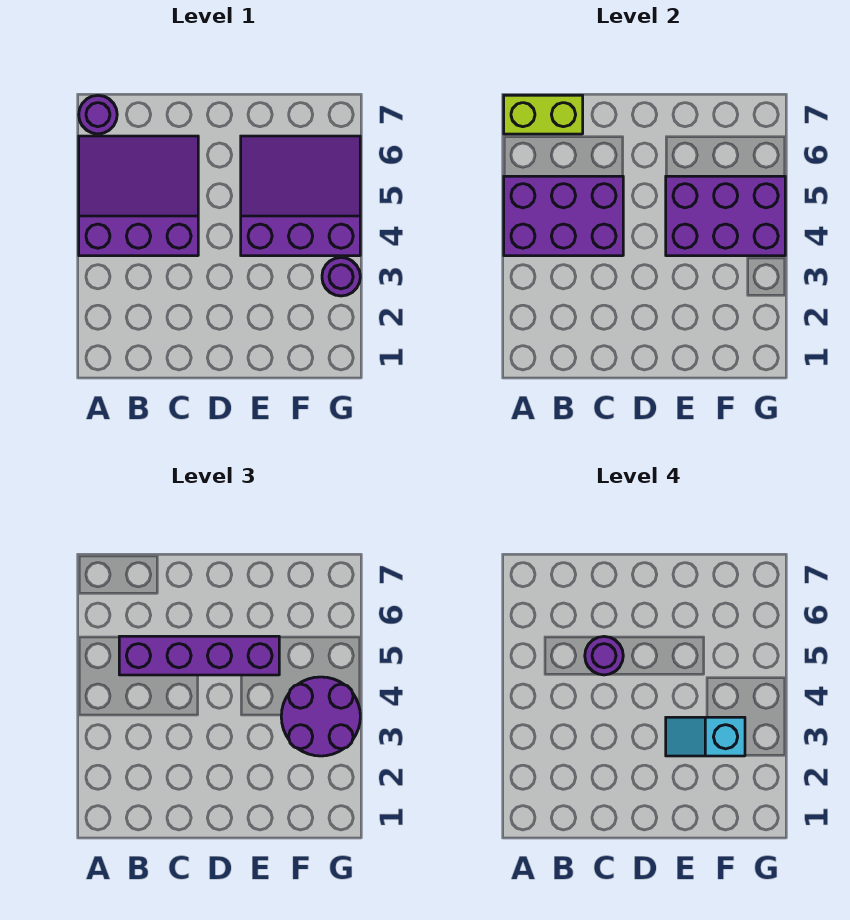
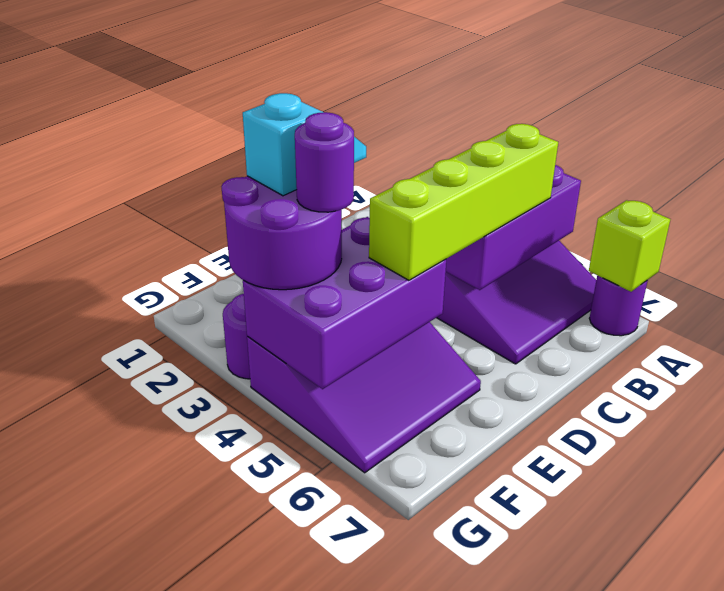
lime 1x2 brick [504,95,583,134] -> lime 1x1 brick [589,200,670,292]
purple 1x4 brick [119,636,279,675] -> lime 1x4 brick [369,124,558,280]
purple 1x1 round brick [585,637,623,675] -> purple 1x1 round brick moved to [295,112,354,212]

